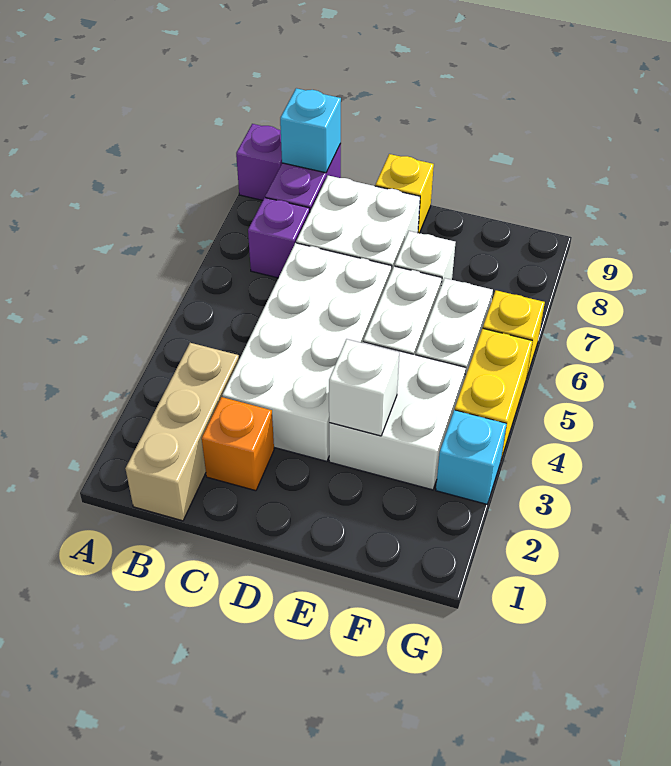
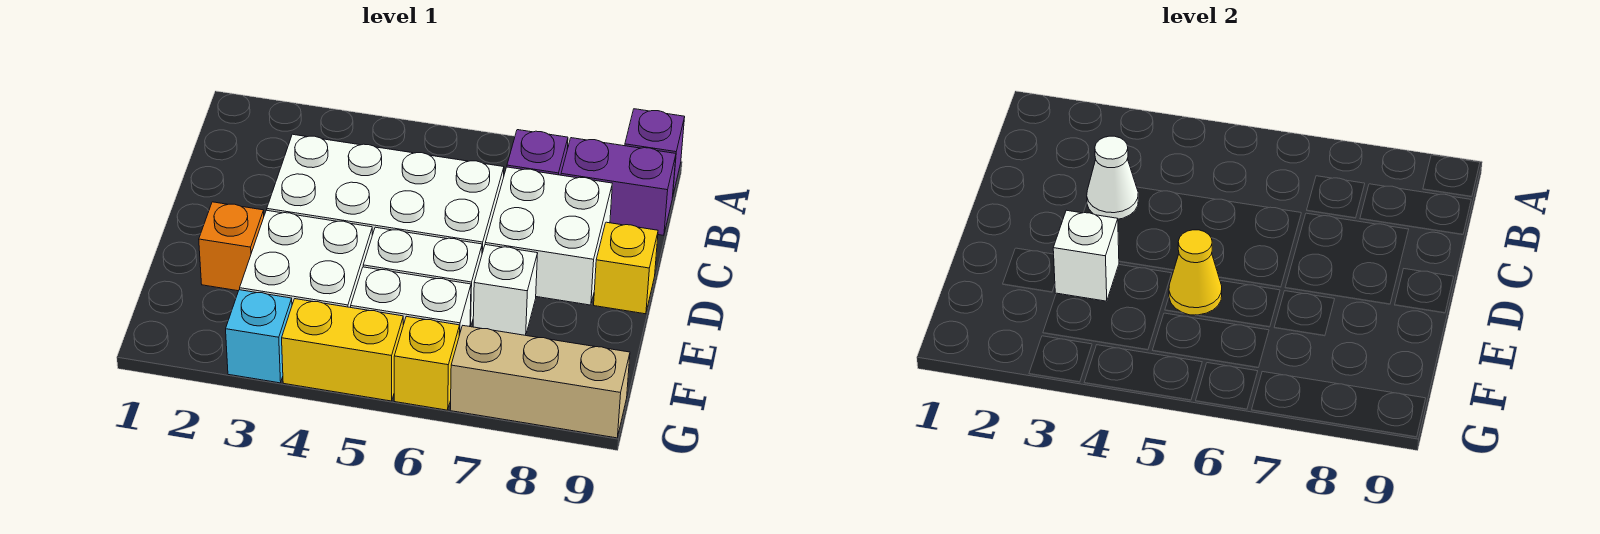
tan 1x3 brick [125,343,239,521] -> tan 1x3 brick moved to [450,326,630,438]
cyan 1x1 brick [280,88,341,173] -> none
orange 1x1 brick [202,397,274,491] -> orange 1x1 brick moved to [199,202,264,291]
none -> white 1x1 cone [1087,136,1138,219]
none -> yellow 1x1 cone [1169,230,1222,315]

